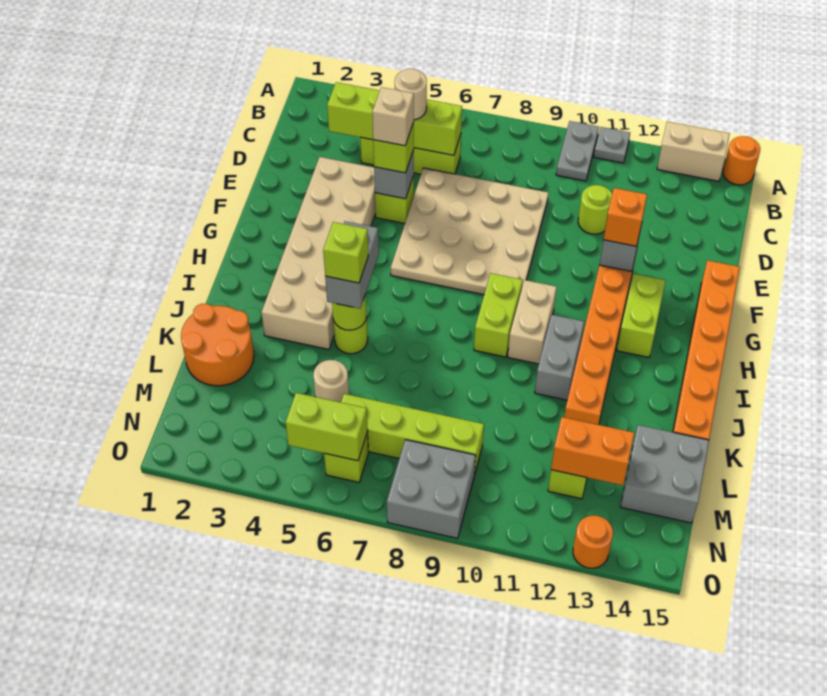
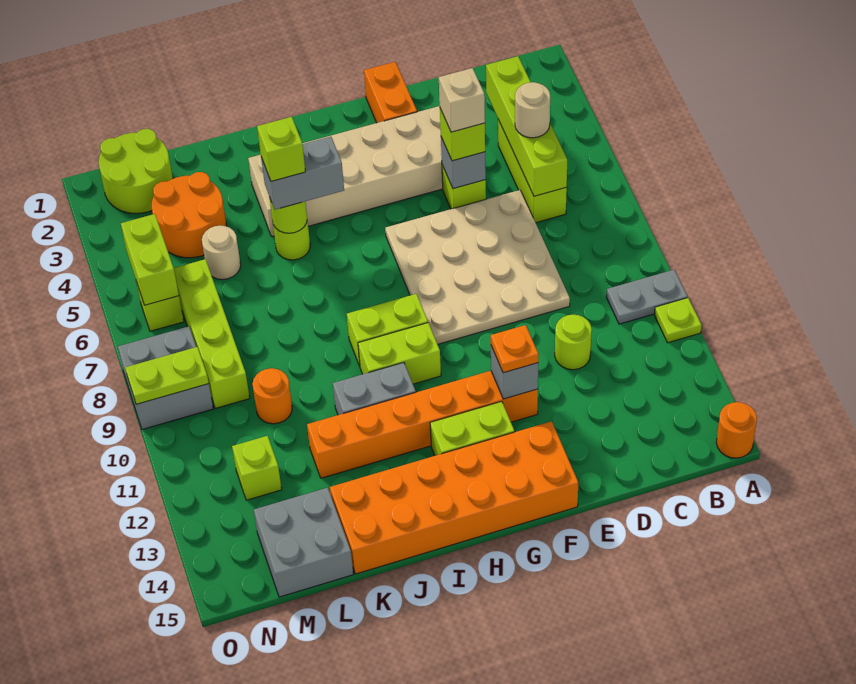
grey 1x1 plate [594,127,630,163] -> lime 1x1 plate [654,298,701,343]
tan 1x2 brick [657,122,730,181] -> none
orange 1x1 brick [603,188,647,246] -> orange 1x1 plate [491,325,539,373]
orange 1x6 brick [673,260,740,440] -> orange 2x6 brick [330,421,579,574]
tan 1x2 brick [508,280,557,364] -> lime 1x2 brick [358,323,441,384]
orange 2x2 round brick [181,304,254,386] -> orange 2x2 round brick moved to [152,172,227,258]
none -> lime 2x2 round brick [99,129,173,214]
orange 1x2 brick [551,417,634,485] -> orange 1x2 brick moved to [364,62,417,123]
none -> lime 1x2 plate [125,347,209,404]
orange 1x1 round brick [573,515,613,568] -> orange 1x1 round brick moved to [252,368,292,424]

